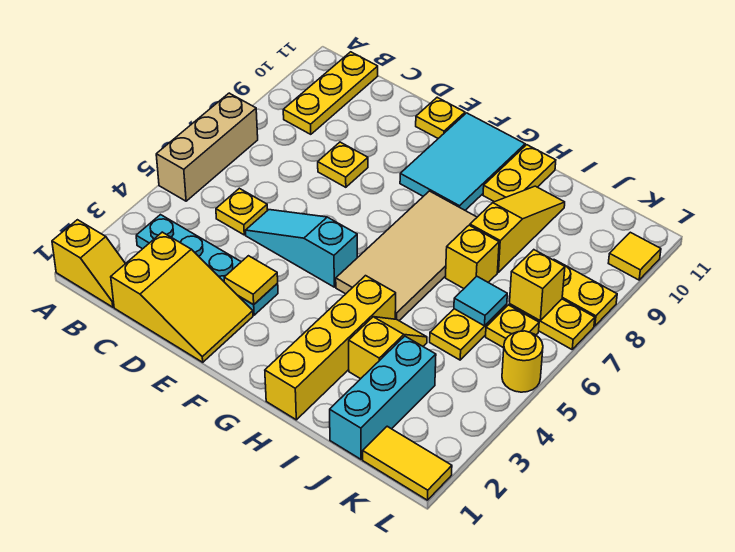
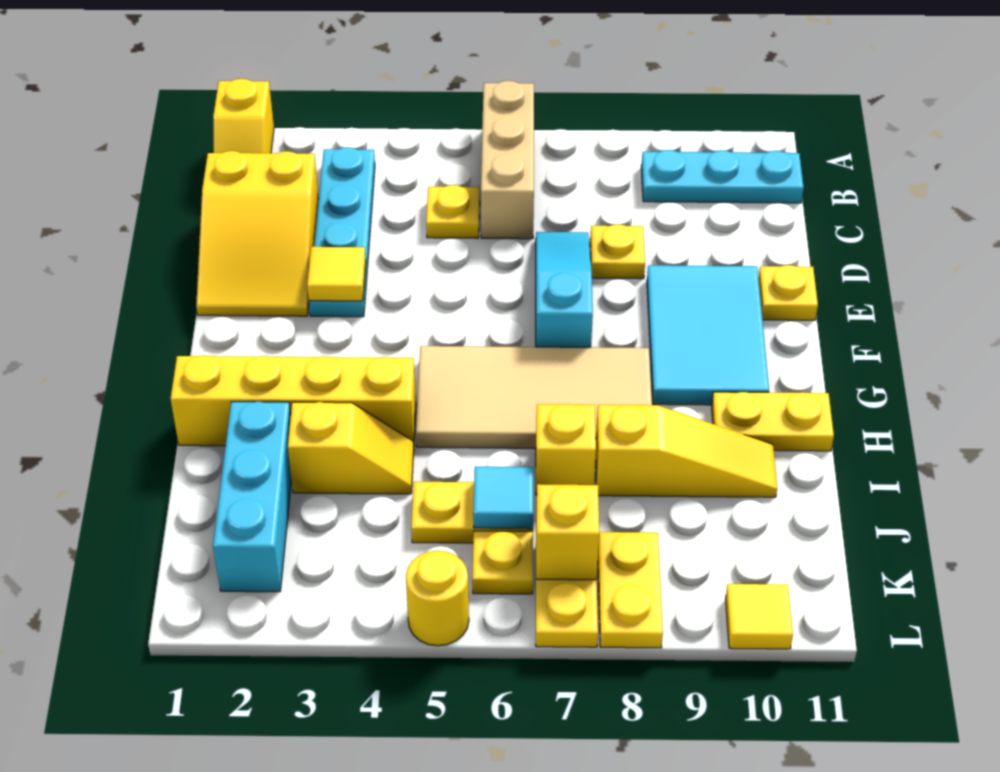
tan 1x3 brick [156,93,258,201] -> tan 1x3 brick turned to [481,81,534,239]
yellow 1x3 plate [283,52,378,134] -> cyan 1x3 plate [641,150,804,203]
cyan 1x3 slope [245,210,357,287] -> cyan 1x3 slope moved to [536,232,593,347]
cyan 2x3 tile [400,113,525,210] -> cyan 2x3 tile turned to [647,265,769,405]
cyan 1x3 brick [330,336,436,459] -> cyan 1x3 brick turned to [213,402,291,592]
yellow 1x2 tile [363,426,452,500] -> none

